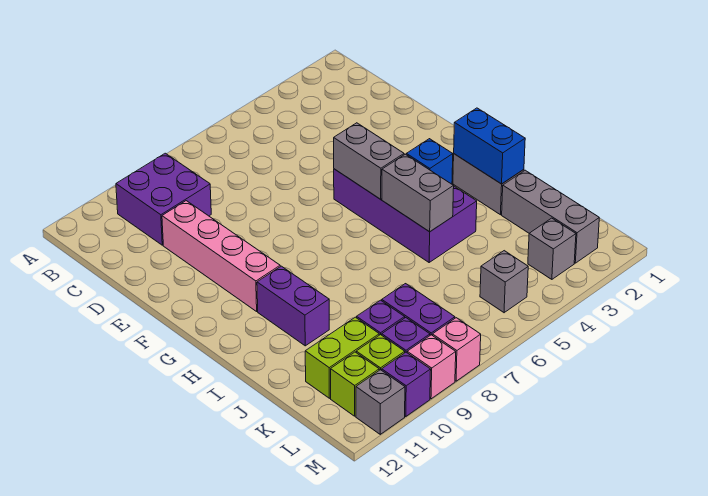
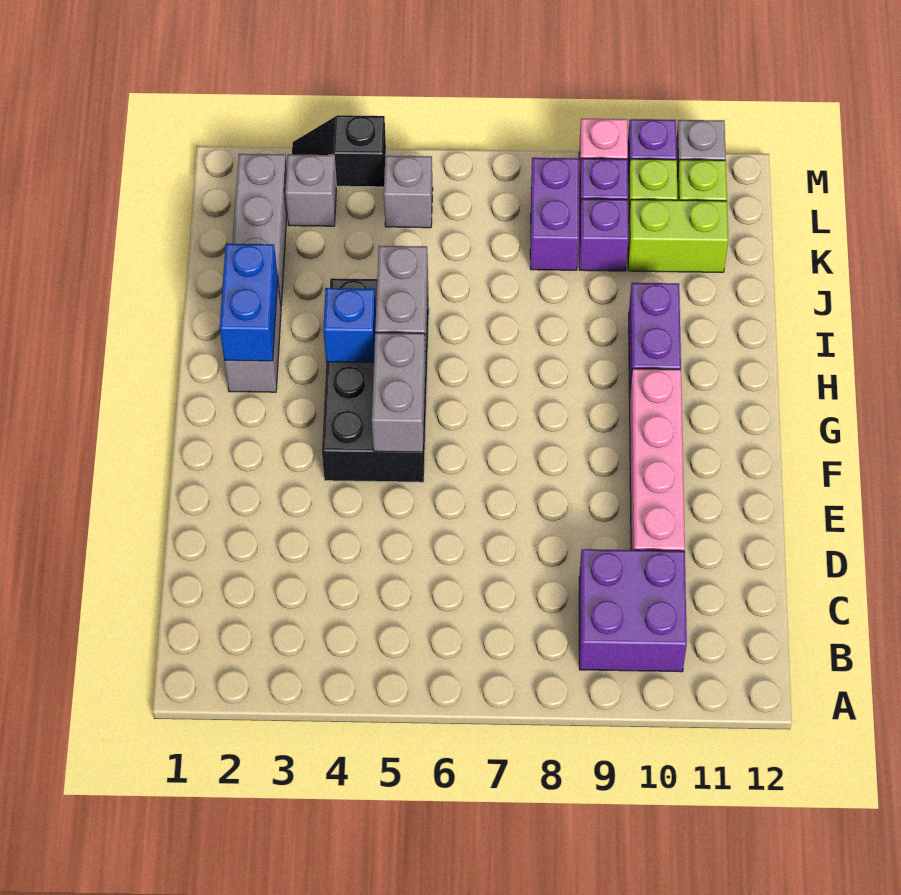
purple 2x4 brick [334,154,477,262] -> black 2x4 brick [322,278,429,482]
none -> black 1x2 slope [292,115,386,187]
pink 1x1 brick [432,318,481,381] -> none

